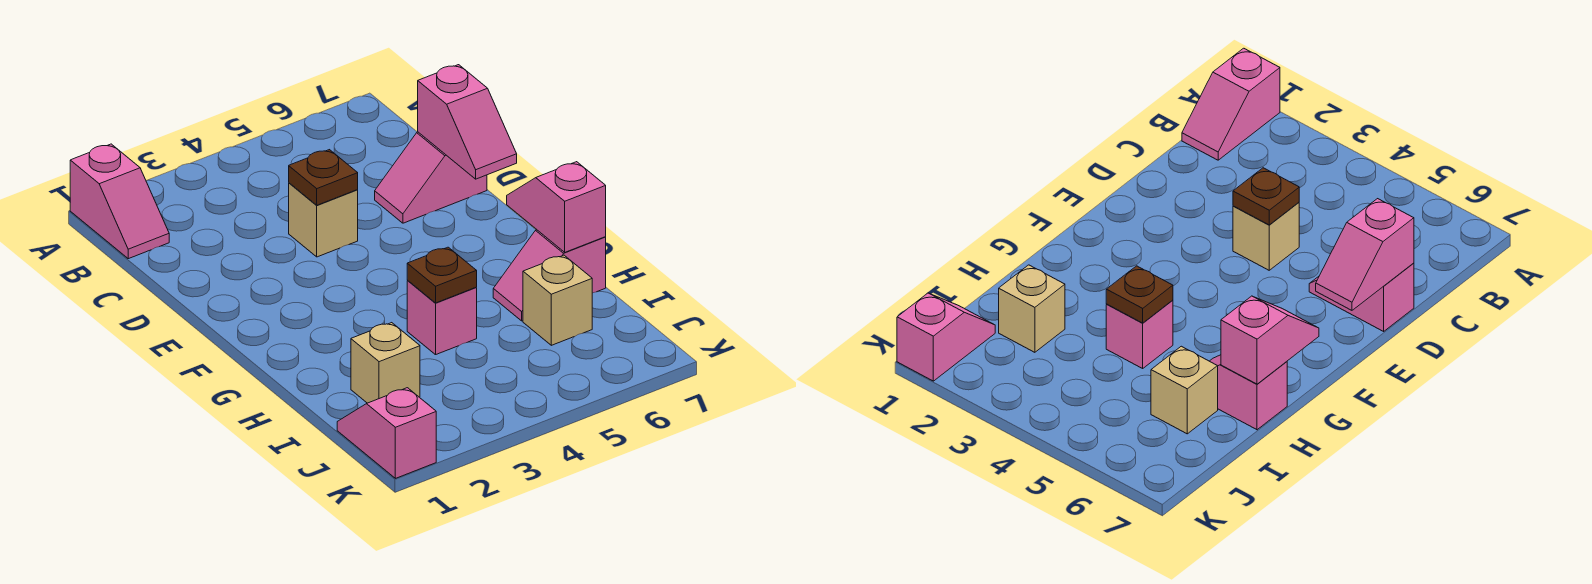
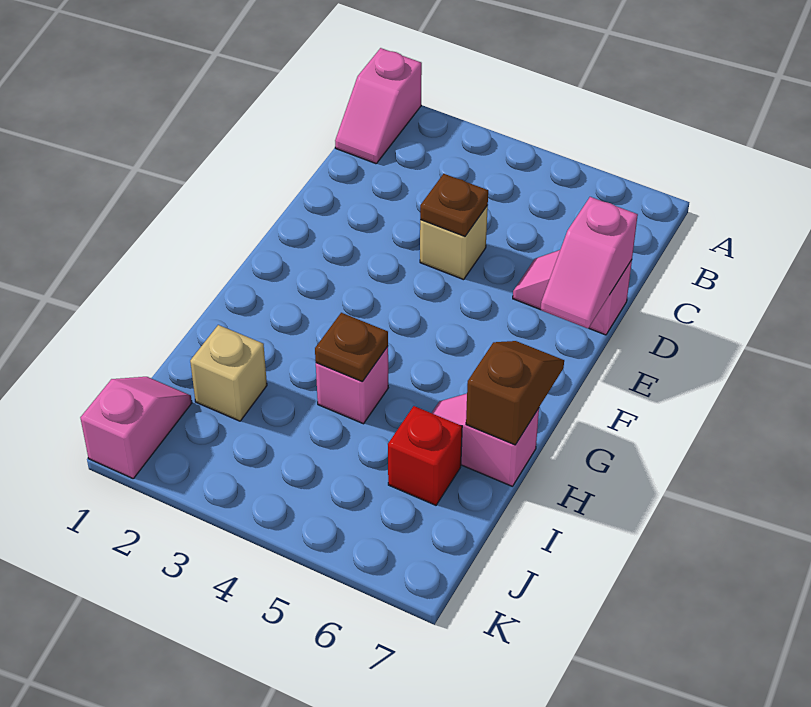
pink 1x2 slope [507,162,606,252] -> brown 1x2 slope [466,341,564,445]
tan 1x1 brick [523,255,592,345] -> red 1x1 brick [388,406,462,505]

